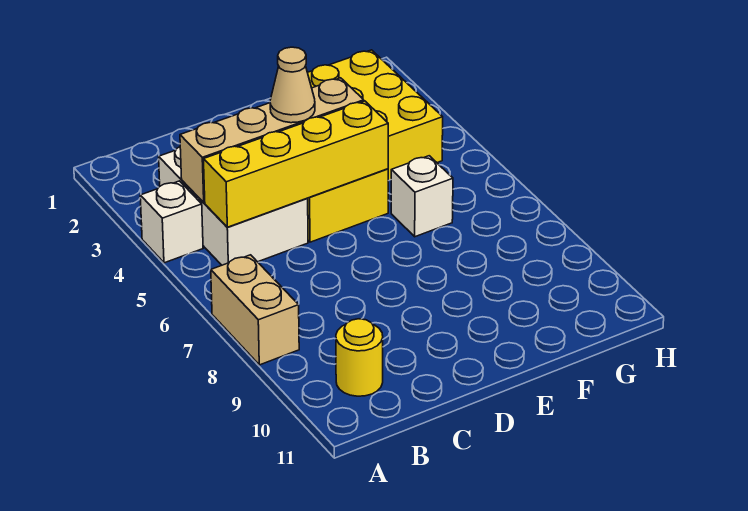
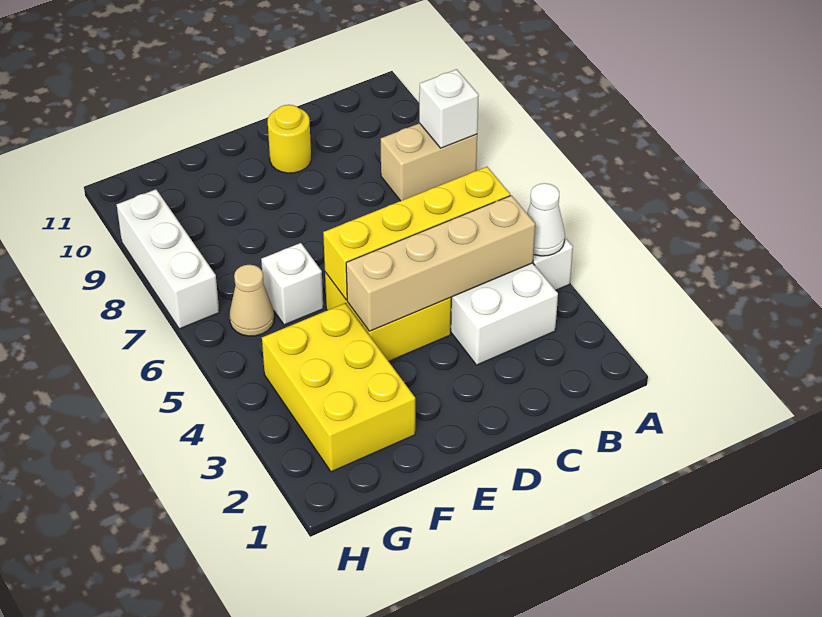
none -> white 1x1 cone [527,183,565,256]
tan 1x2 brick [211,255,299,365] -> tan 1x2 brick turned to [381,123,477,201]
none -> white 1x1 brick [419,69,479,148]
yellow 1x1 round brick [336,319,383,396] -> yellow 1x1 round brick moved to [268,105,311,173]
tan 1x1 cone [270,47,315,123] -> tan 1x1 cone moved to [230,265,274,336]
none -> white 1x3 brick [117,189,219,329]

